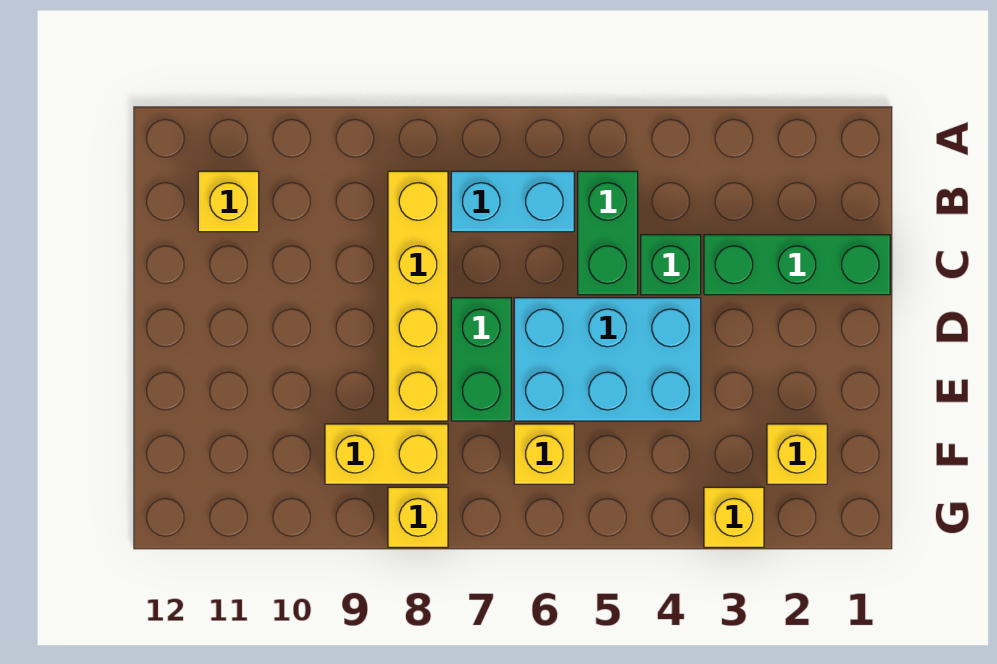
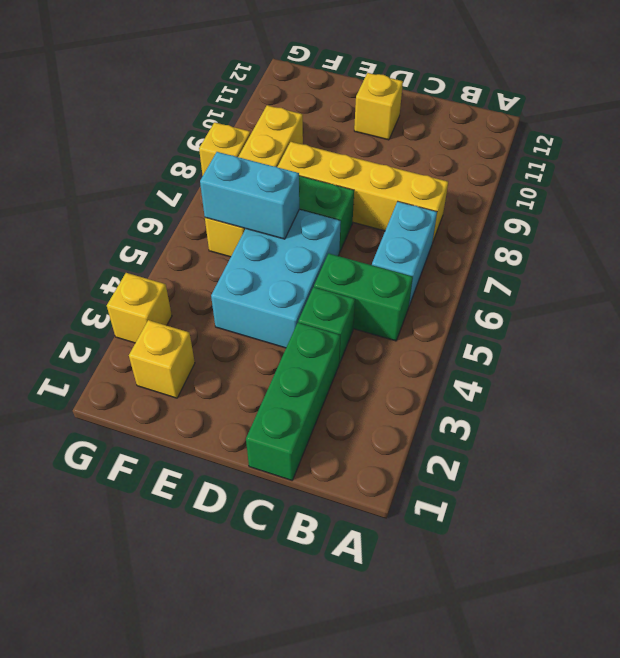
yellow 1x1 brick [198,171,259,232] -> yellow 1x1 brick moved to [354,73,403,140]
none -> cyan 1x2 brick [200,152,299,239]

